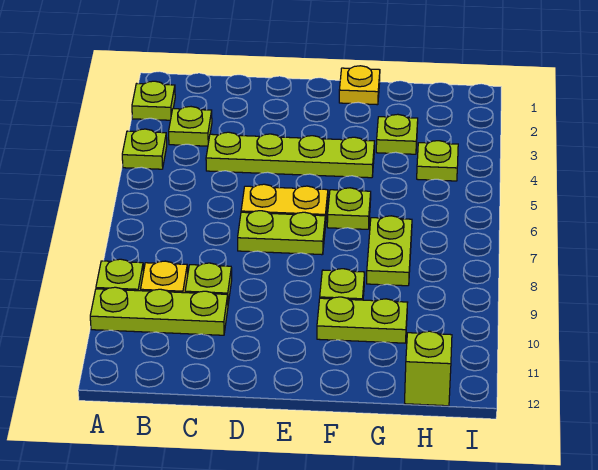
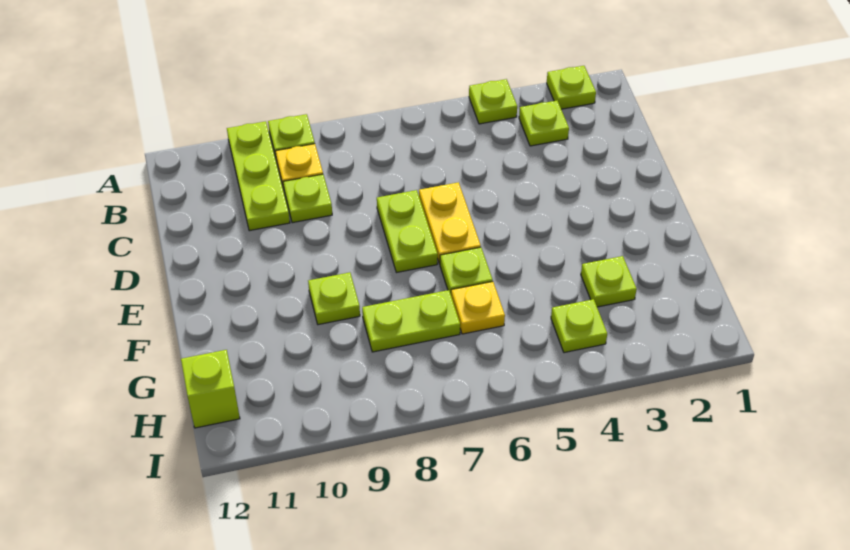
lime 1x4 plate [206,132,374,178] -> none
yellow 1x1 plate [339,66,380,105] -> yellow 1x1 plate moved to [451,282,505,334]
lime 1x2 plate [317,297,408,343] -> none

